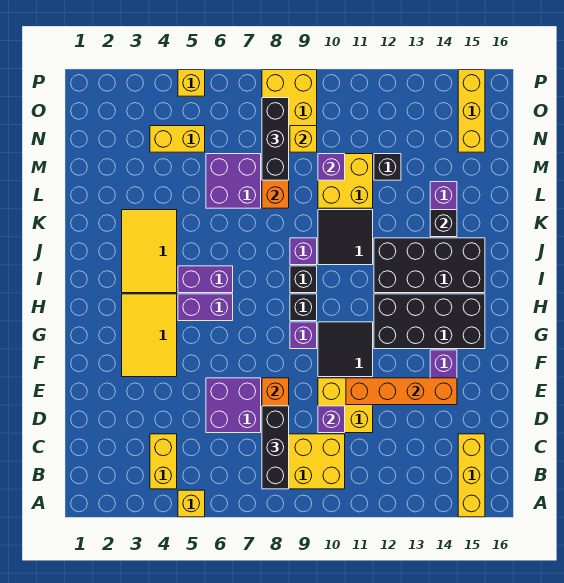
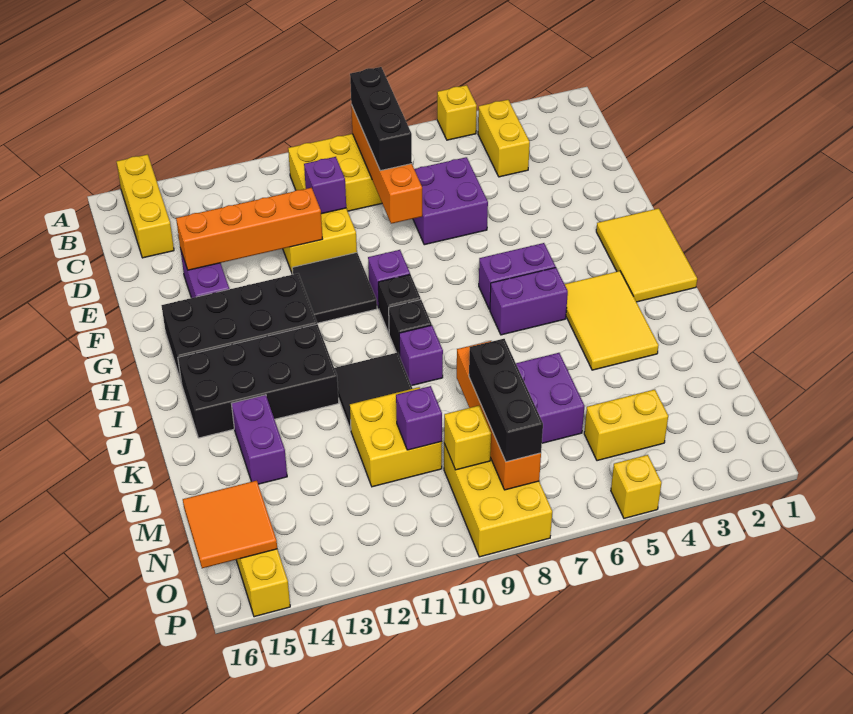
yellow 2x3 tile [122,294,177,377] -> yellow 2x3 tile moved to [596,208,697,302]
black 1x1 brick [430,210,457,237] -> none
black 1x1 brick [374,154,401,180] -> none
none -> orange 2x2 tile [183,481,277,568]

